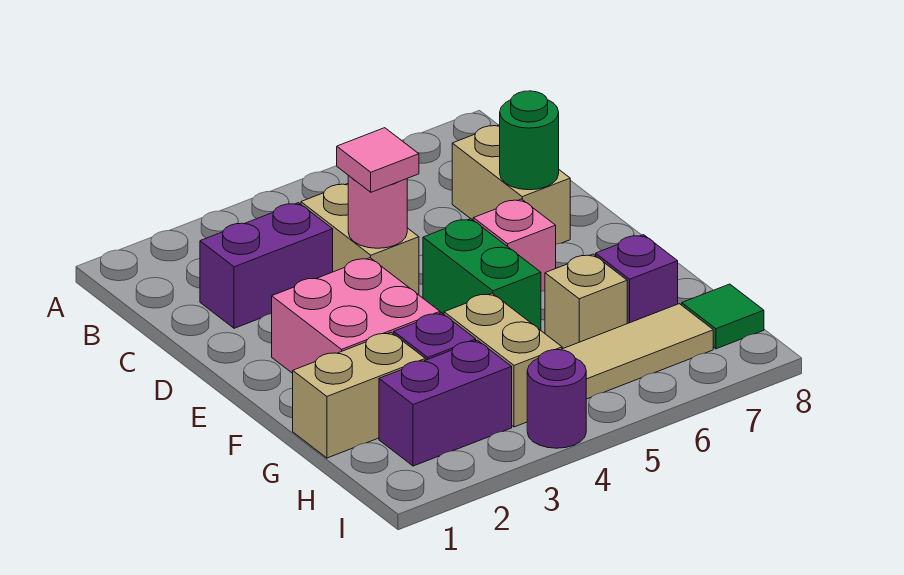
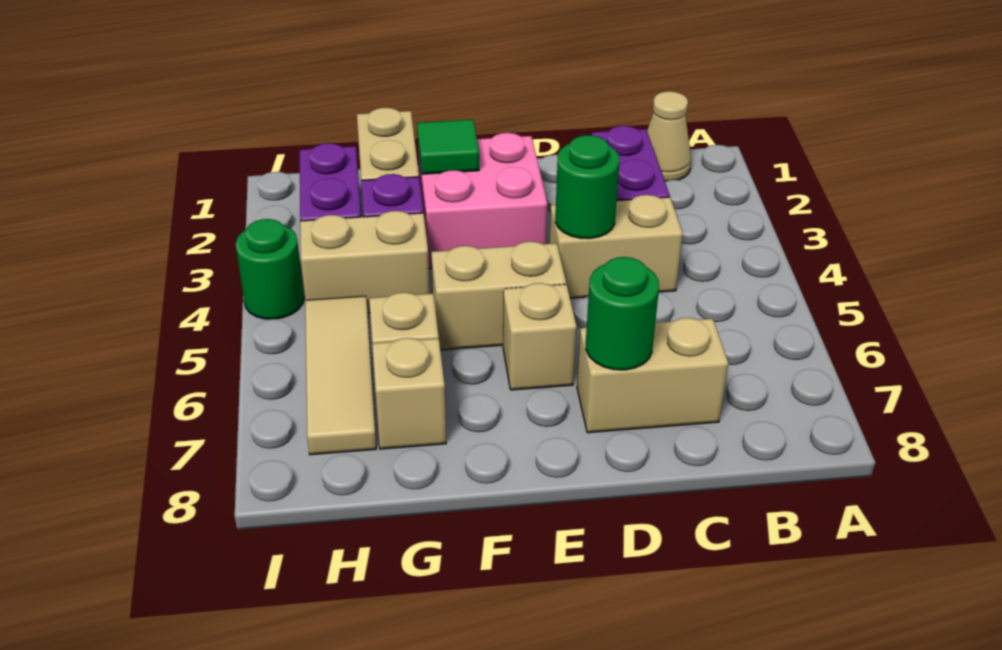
none -> tan 1x1 cone [647,91,691,182]
pink 1x1 round brick [348,175,407,248] -> green 1x1 round brick [555,135,620,239]
pink 1x1 tile [337,128,419,192] -> none
green 1x2 brick [423,219,541,330] -> tan 1x2 brick [431,241,566,350]
pink 1x1 brick [473,199,556,291] -> tan 1x1 brick [503,283,577,390]
purple 1x1 brick [596,235,678,324] -> tan 1x1 brick [372,338,446,449]
green 1x1 tile [682,284,764,349] -> green 1x1 tile moved to [417,119,479,174]
purple 1x1 round brick [527,350,586,448] -> green 1x1 round brick [235,219,304,319]

